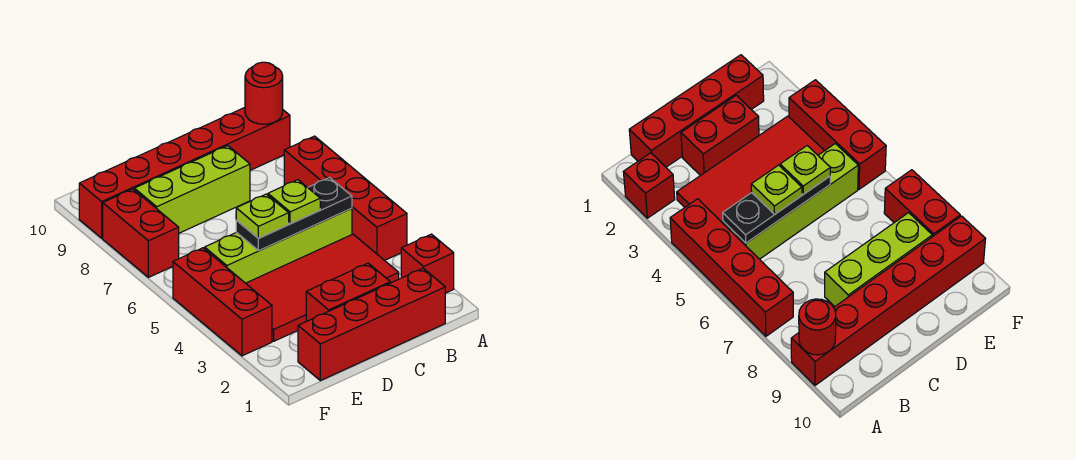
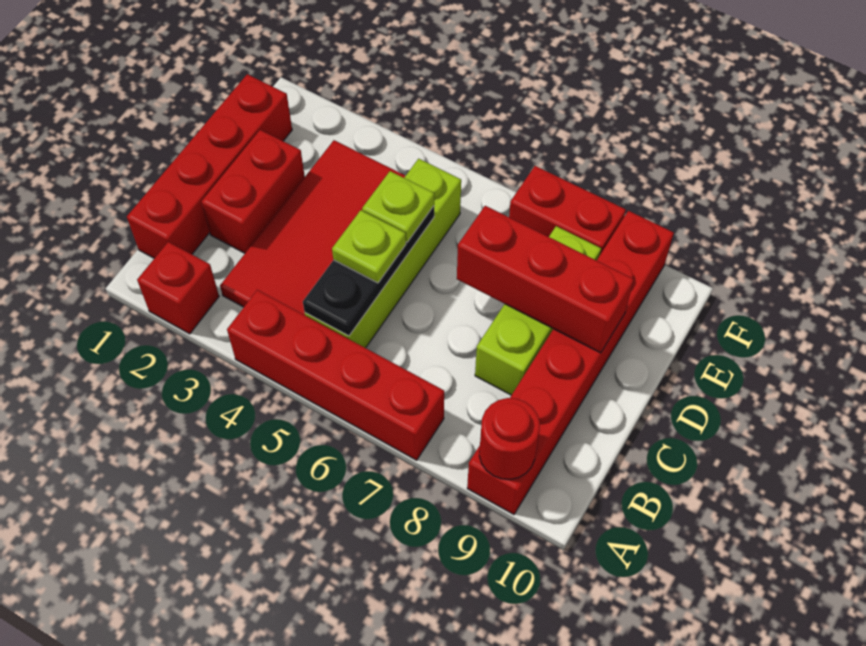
red 1x3 brick [173,248,272,356] -> red 1x3 brick moved to [457,206,634,353]

